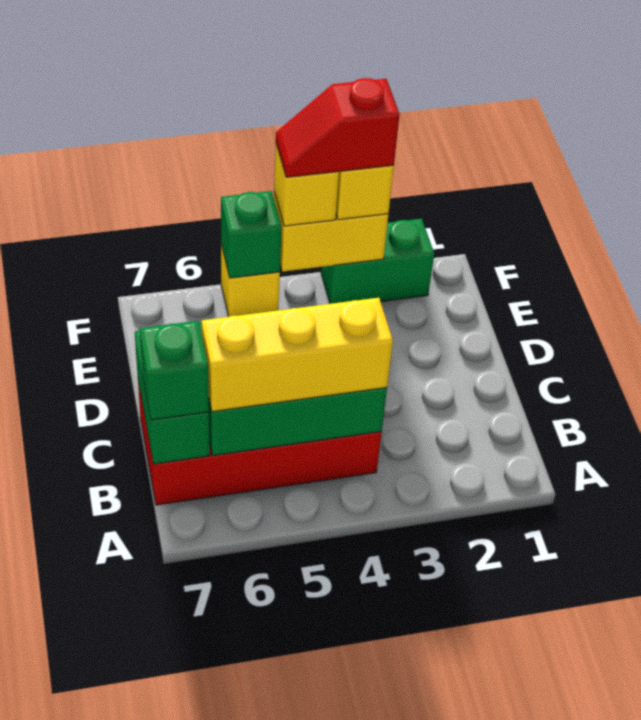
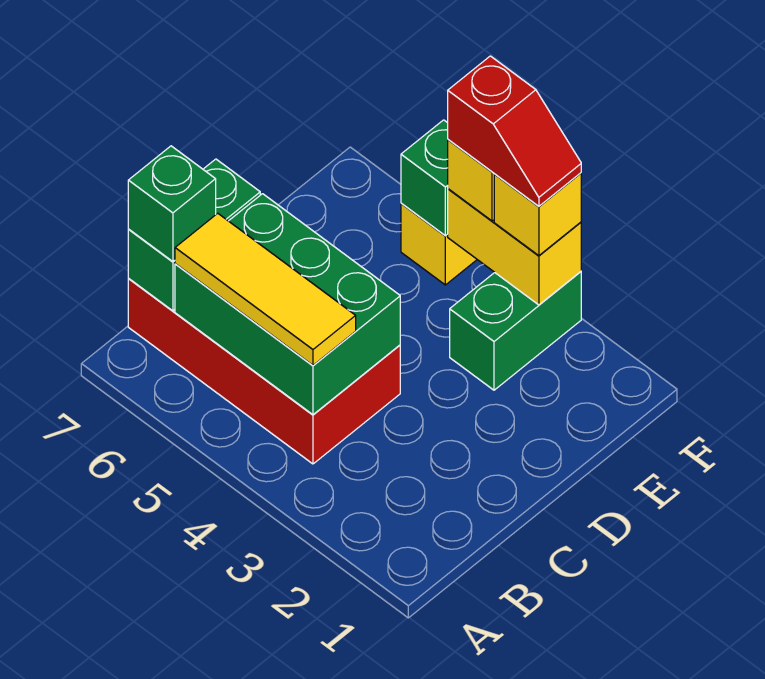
yellow 1x3 brick [201,298,393,412] -> yellow 1x3 tile [175,213,356,365]
green 1x2 brick [321,219,434,304] -> green 1x2 brick turned to [450,272,581,390]
red 1x2 slope [276,78,400,177] -> red 1x2 slope turned to [448,56,581,206]

